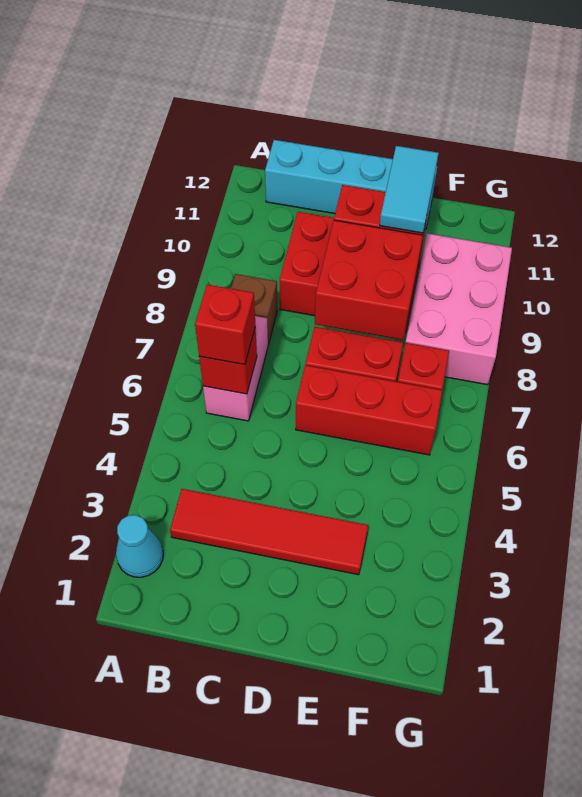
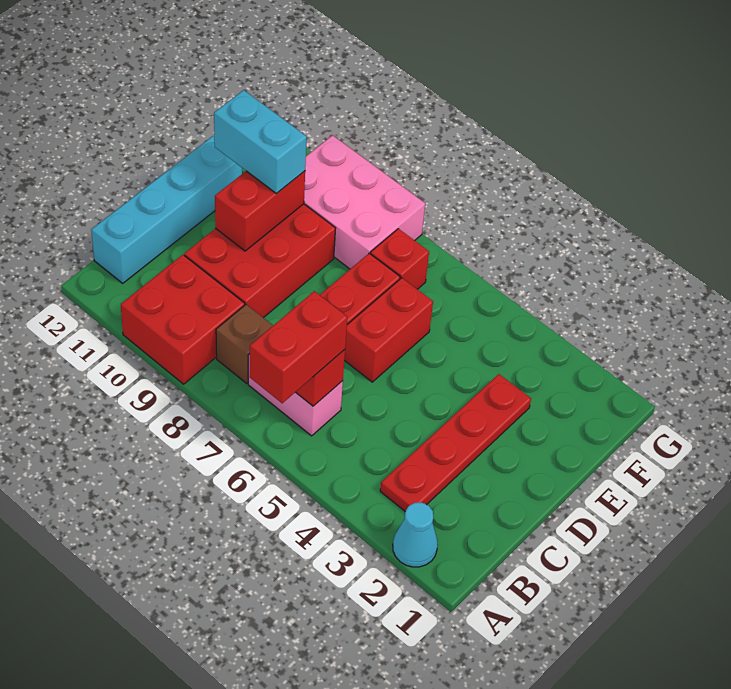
red 1x4 tile [170,489,368,575] -> red 1x4 plate [380,374,531,511]
red 1x1 brick [195,284,255,365] -> red 1x2 brick [250,291,347,403]
red 1x3 brick [296,365,442,455] -> red 1x2 brick [344,278,433,382]
red 2x2 brick [315,220,423,340] -> red 2x2 brick moved to [121,255,245,384]
cyan 1x2 tile [380,146,439,233] -> cyan 1x2 brick [214,90,307,194]

